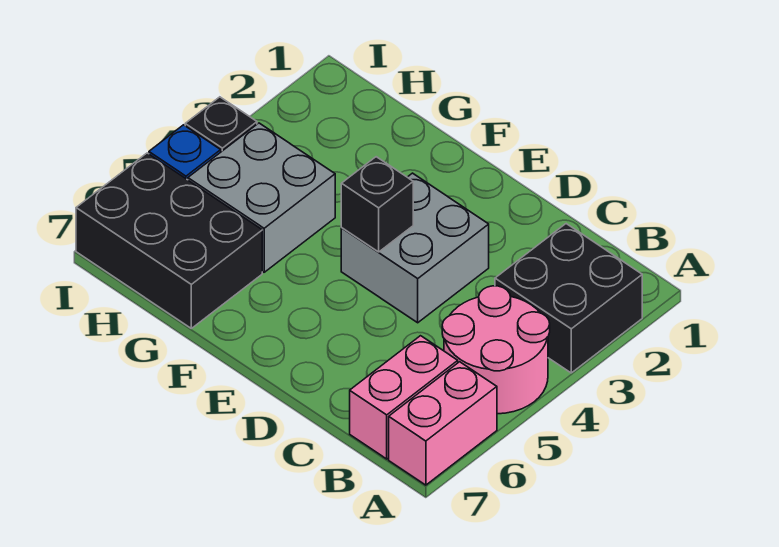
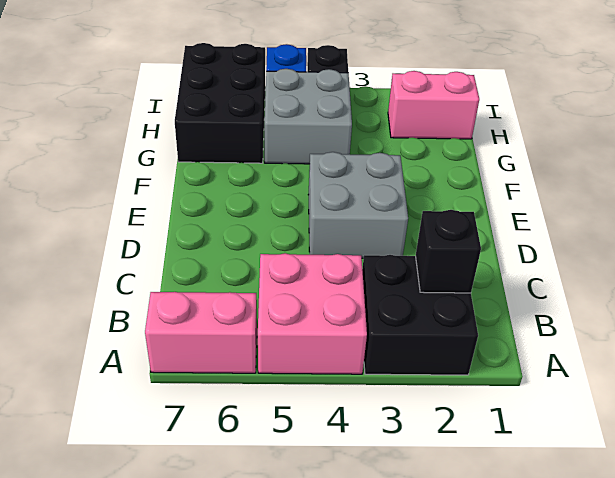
pink 2x2 round brick [442,286,550,414] -> pink 2x2 brick [258,253,367,374]
pink 1x2 brick [350,336,458,459] -> pink 1x2 brick moved to [388,71,479,139]
black 1x1 brick [341,157,413,252] -> black 1x1 brick moved to [416,210,481,293]

